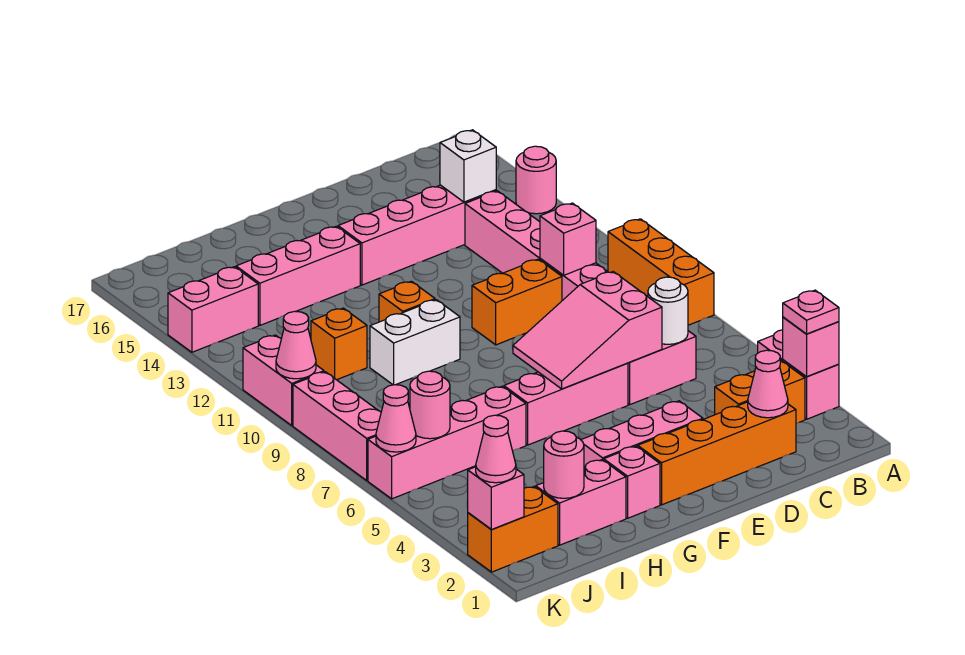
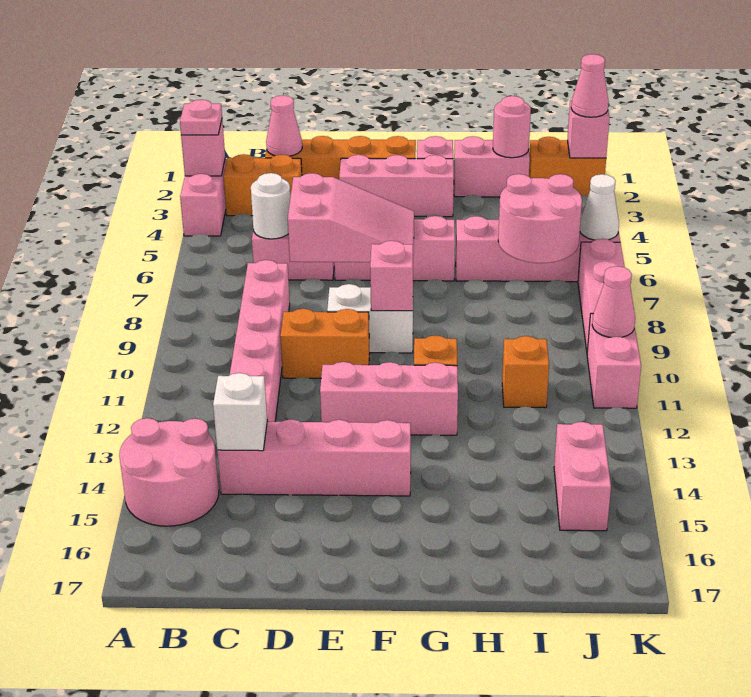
orange 1x3 brick [608,219,714,325] -> none
pink 1x1 round brick [516,146,556,214] -> pink 2x2 round brick [119,418,219,526]
pink 1x1 brick [540,203,596,275] -> pink 1x1 brick moved to [370,241,413,311]
white 1x2 brick [370,300,460,385] -> white 1x2 brick moved to [327,284,413,353]
pink 1x3 brick [236,226,360,325] -> pink 1x3 brick moved to [320,362,458,435]
pink 1x1 round brick [410,371,450,439] -> pink 2x2 round brick [498,174,582,263]
pink 1x2 brick [168,267,258,352] -> pink 1x2 brick turned to [554,422,611,531]
pink 1x1 cone [376,385,416,452] -> white 1x1 cone [580,174,619,240]

